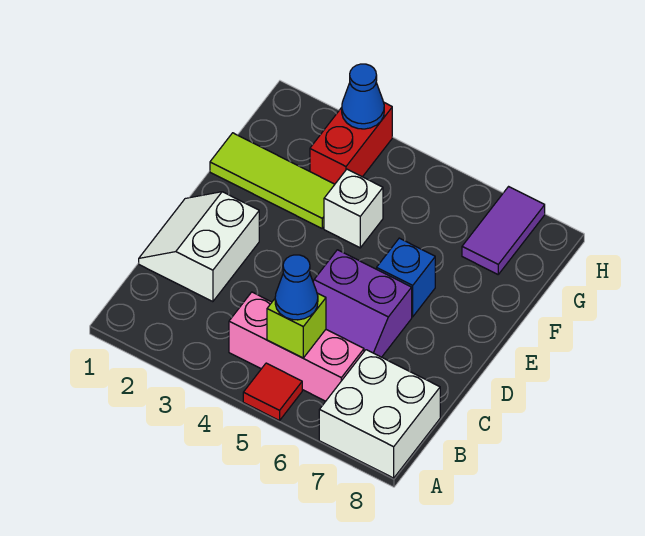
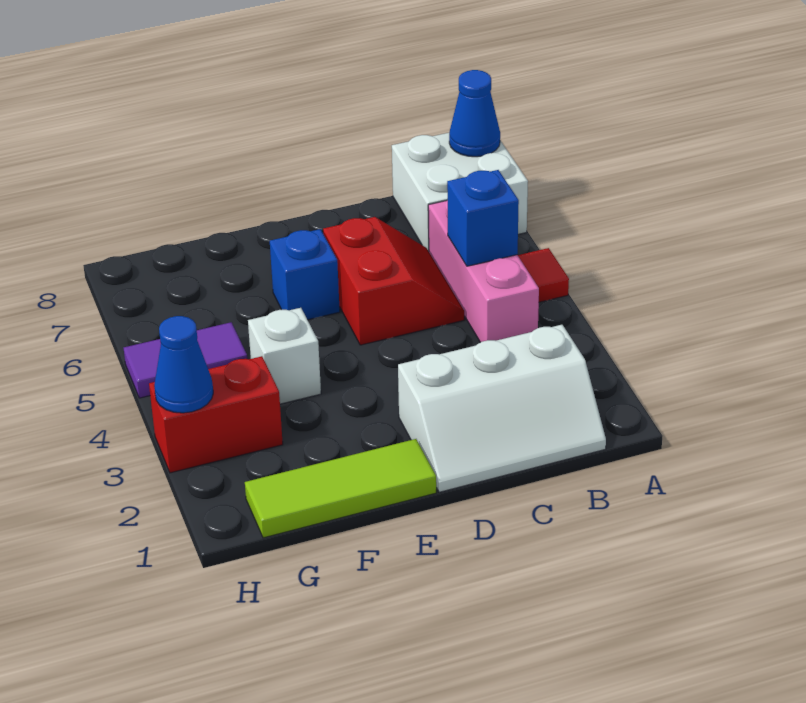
lime 1x1 brick [267,293,326,358] -> blue 1x1 brick [447,170,519,266]
blue 1x1 cone [275,255,318,320] -> blue 1x1 cone moved to [449,70,500,157]
white 2x2 slope [139,192,259,302] -> white 2x3 slope [398,325,606,492]
purple 2x2 slope [313,250,412,357] -> red 2x2 slope [323,217,464,345]
lime 1x3 tile [210,133,335,228] -> lime 1x3 tile turned to [245,439,436,538]
purple 1x2 tile [462,187,545,274] -> purple 1x2 tile moved to [124,322,247,398]

